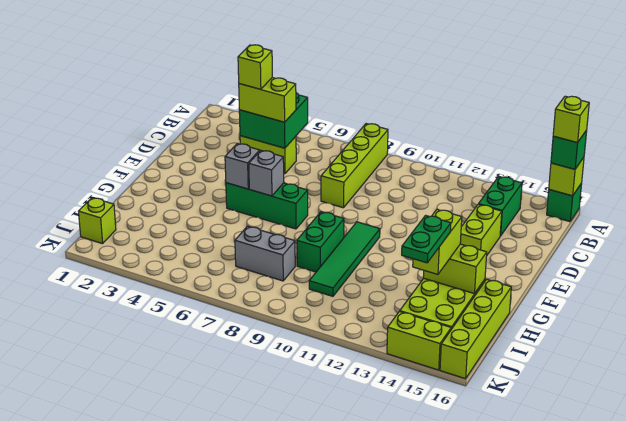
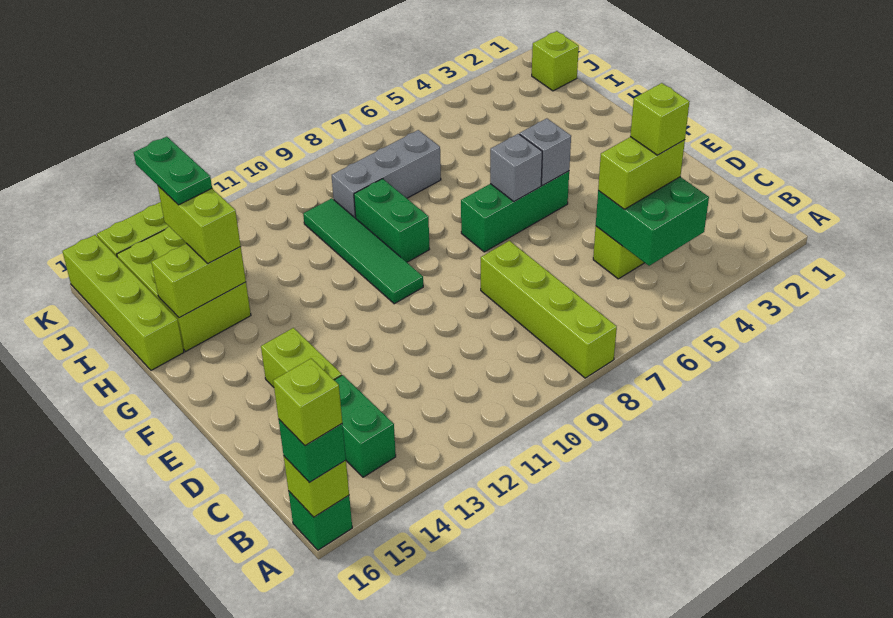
grey 1x2 brick [235,226,295,281] -> grey 1x3 brick [332,130,441,218]

